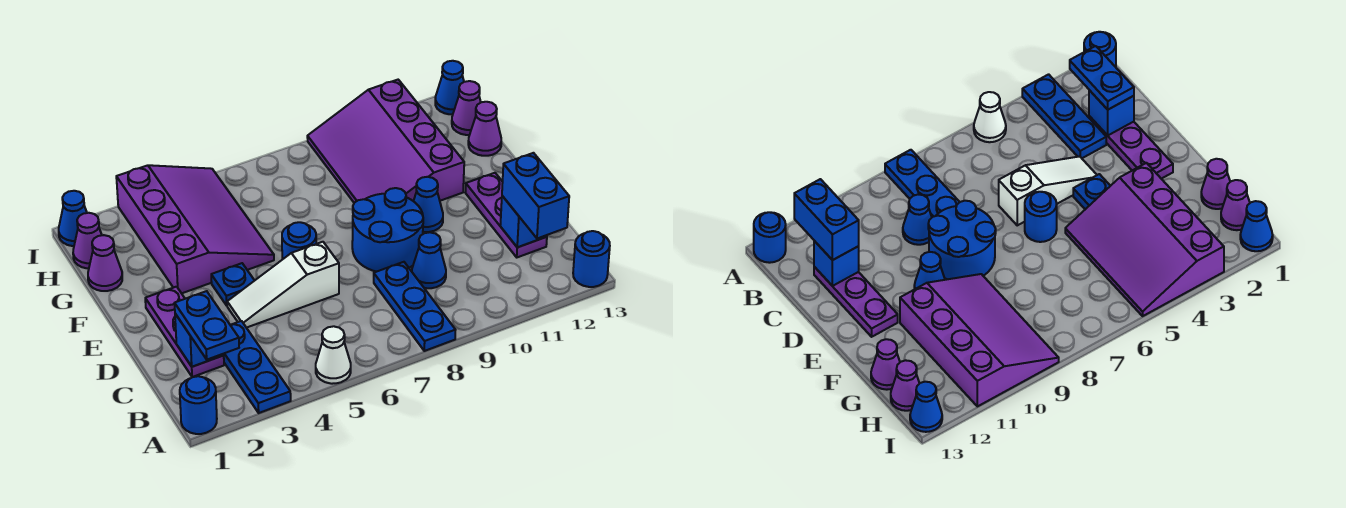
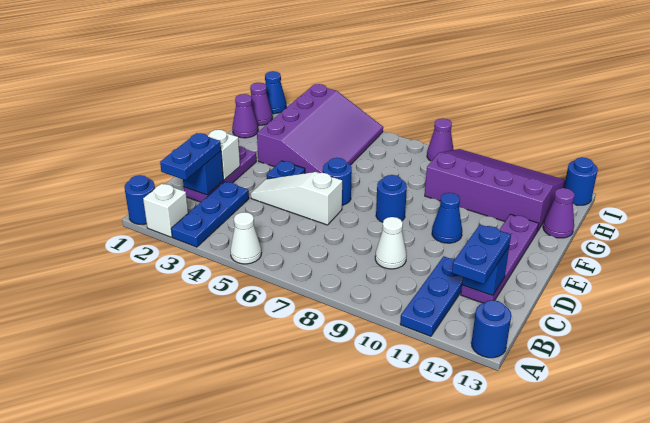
none -> white 1x1 brick [143,183,188,237]
blue 1x3 plate [374,262,455,351] -> blue 1x3 plate moved to [400,256,463,336]
blue 1x2 brick [502,153,569,238] -> blue 1x2 plate [452,225,511,284]
blue 1x1 cone [412,232,446,288] -> white 1x1 cone [375,217,406,269]
purple 1x3 plate [465,173,547,257] -> purple 1x4 plate [461,214,539,303]
none -> white 1x1 brick [208,130,240,180]
blue 2x2 round brick [352,188,423,272] -> blue 1x1 round brick [376,175,407,222]
purple 3x4 slope [307,80,464,203] -> purple 3x4 slope turned to [425,149,565,232]
purple 1x1 cone [452,81,481,135] -> purple 1x1 cone moved to [427,118,454,161]
blue 1x1 cone [435,61,464,114] -> blue 1x1 round brick [564,157,598,205]

